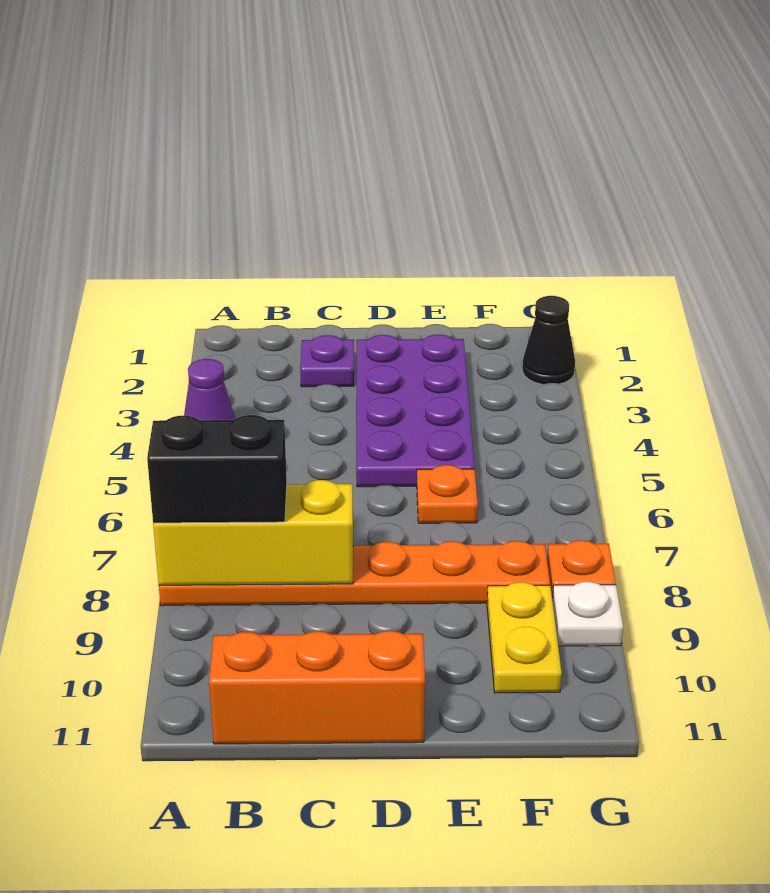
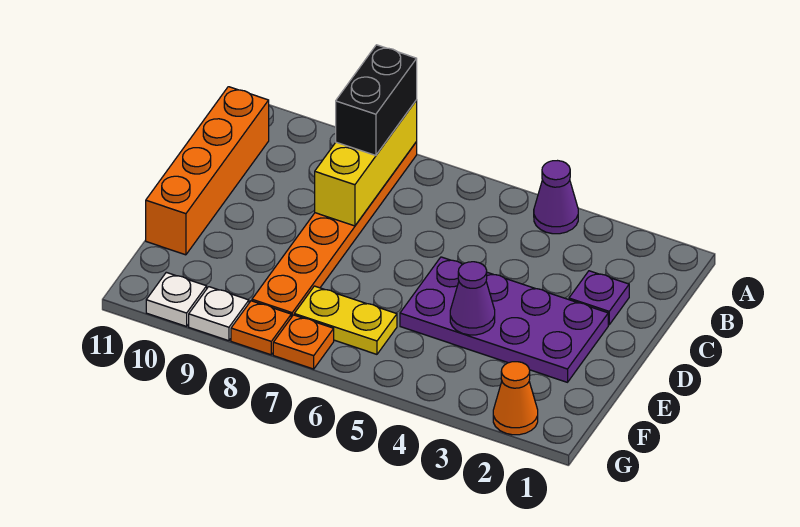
orange 1x3 brick [209,631,425,744] -> orange 1x4 brick [146,87,269,255]
none -> purple 1x1 cone [450,262,495,335]
orange 1x1 plate [417,465,478,523] -> orange 1x1 plate moved to [273,315,334,369]
yellow 1x2 plate [487,582,562,693] -> yellow 1x2 plate moved to [294,286,397,354]
black 1x1 cone [522,296,575,385] -> orange 1x1 cone [493,362,538,435]
none -> white 1x1 plate [146,272,207,326]

